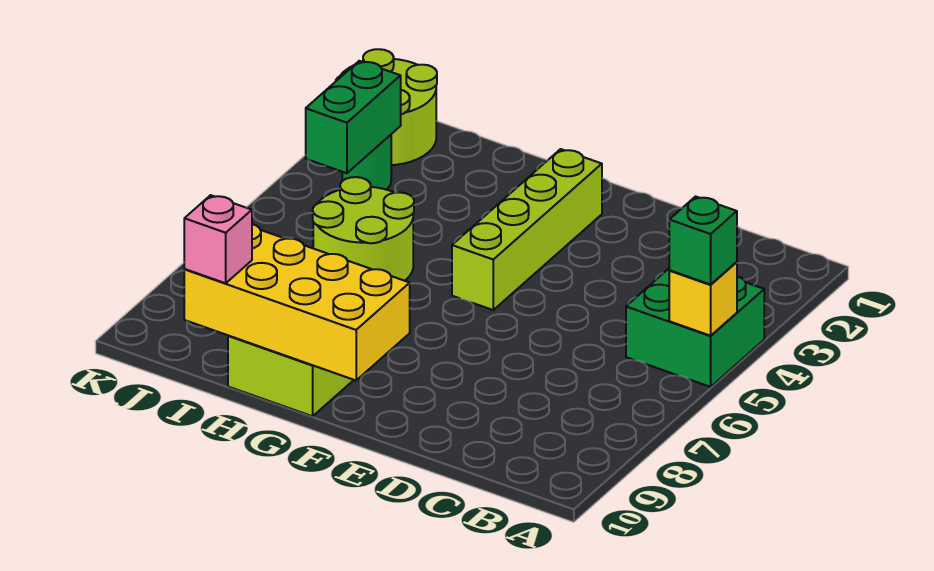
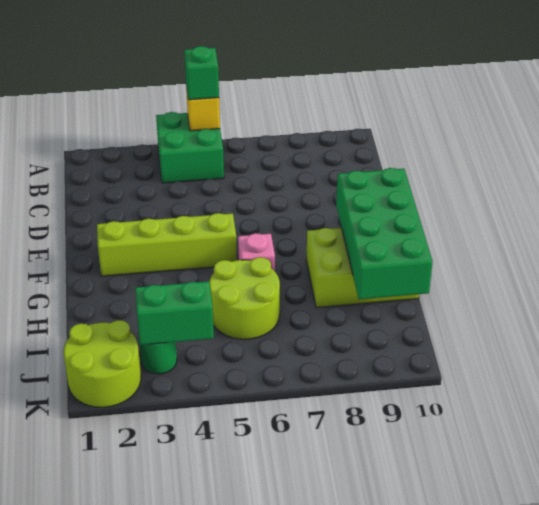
yellow 2x4 brick [184,224,410,380] -> green 2x4 brick [336,168,433,299]
pink 1x1 brick [184,195,252,283] -> pink 1x1 brick moved to [238,233,275,271]

